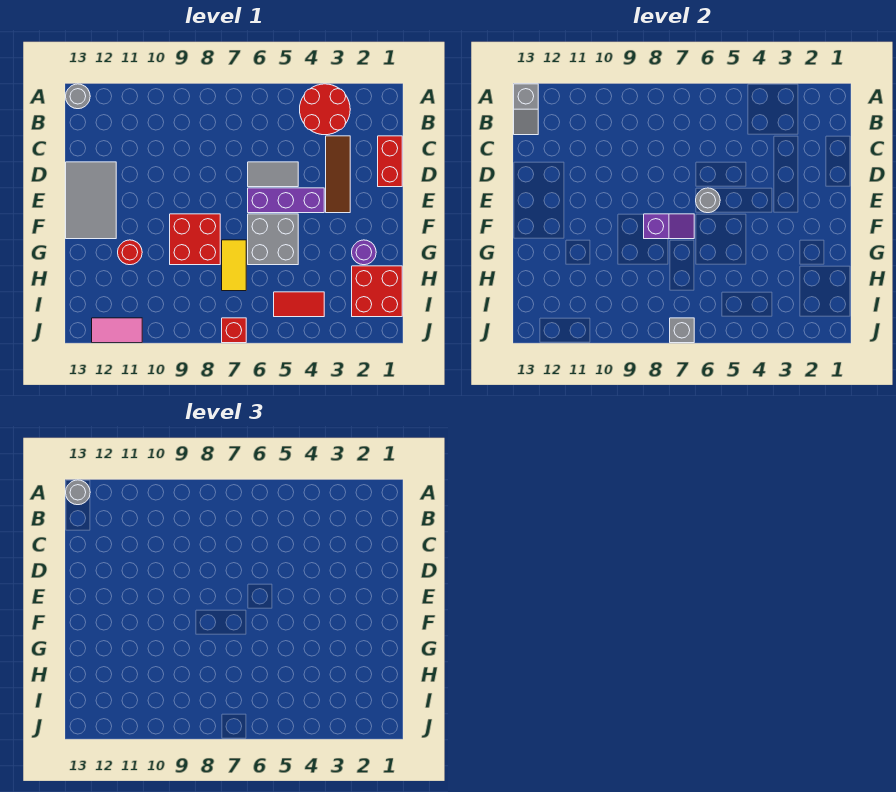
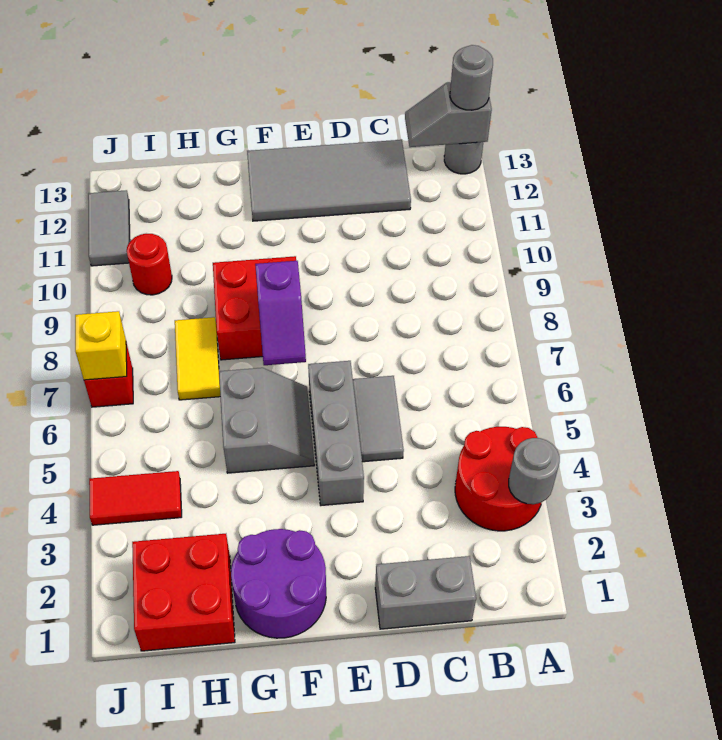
red 1x2 brick [378,136,402,187] -> grey 1x2 brick [375,556,476,629]
brown 1x3 tile [326,136,350,213] -> none
grey 2x3 tile [66,162,116,239] -> grey 2x4 tile [247,140,411,221]
purple 1x3 brick [248,188,324,213] -> grey 1x3 brick [308,361,364,505]
grey 1x1 round brick [696,188,720,213] -> grey 1x1 round brick moved to [509,438,560,504]
grey 2x2 brick [248,214,298,265] -> grey 2x2 slope [219,368,314,473]
purple 1x1 round brick [352,240,376,265] -> purple 2x2 round brick [231,529,326,638]
yellow 1x2 tile [222,240,246,291] -> yellow 1x2 tile turned to [175,317,220,400]
red 1x1 round brick [118,240,142,265] -> red 1x1 round brick moved to [127,234,172,295]
red 1x2 tile [274,292,324,317] -> red 1x2 tile turned to [89,471,182,525]
grey 1x1 brick [670,318,694,343] -> yellow 1x1 brick [75,311,127,380]
pink 1x2 tile [92,318,142,343] -> grey 1x2 tile [88,190,130,266]

